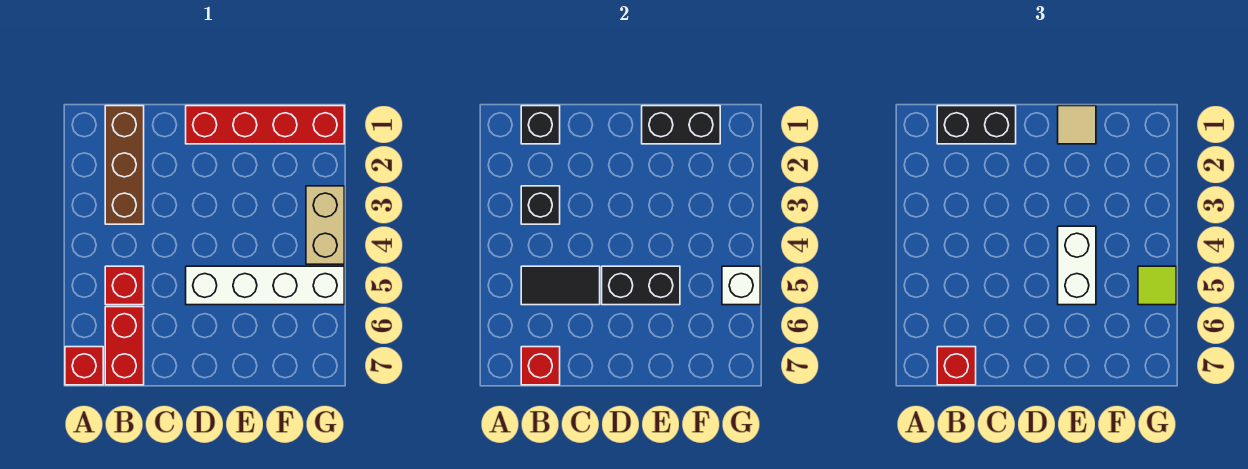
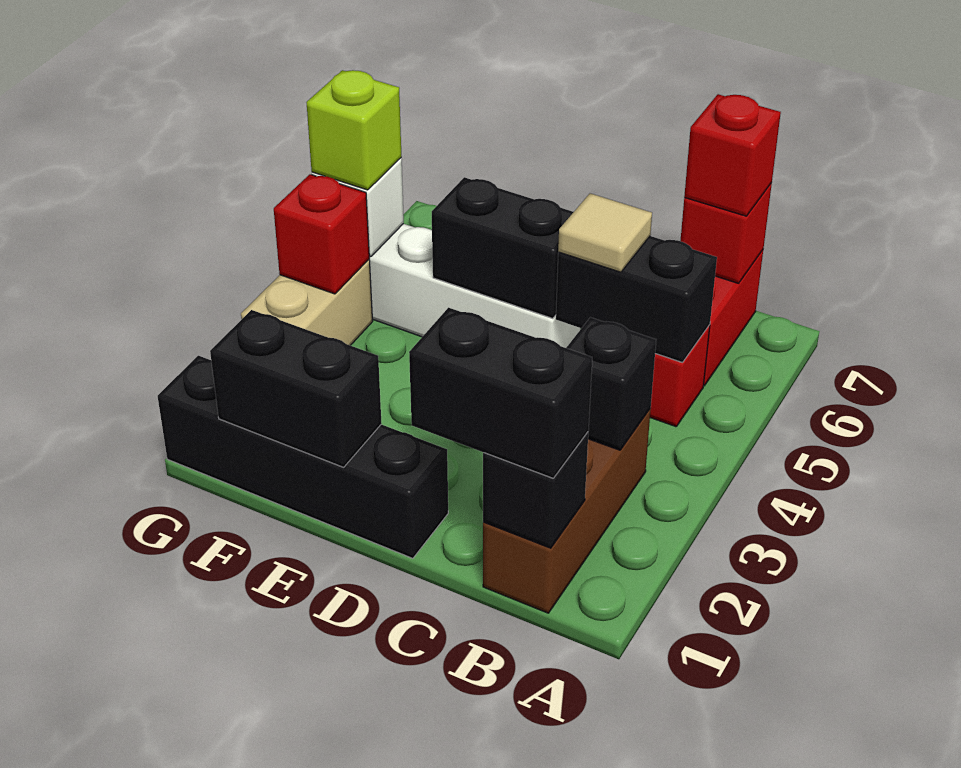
red 1x1 brick [65,347,103,385] -> red 1x1 brick moved to [274,174,369,294]
black 1x2 tile [521,266,600,305] -> black 1x2 brick [556,236,717,363]
red 1x4 brick [186,106,344,144] -> black 1x4 brick [158,356,448,558]
tan 1x1 tile [1058,106,1096,144] -> tan 1x1 tile moved to [558,193,652,272]
white 1x2 brick [1058,226,1096,305] -> none
lime 1x1 tile [1138,266,1176,305] -> lime 1x1 brick [306,70,402,190]

